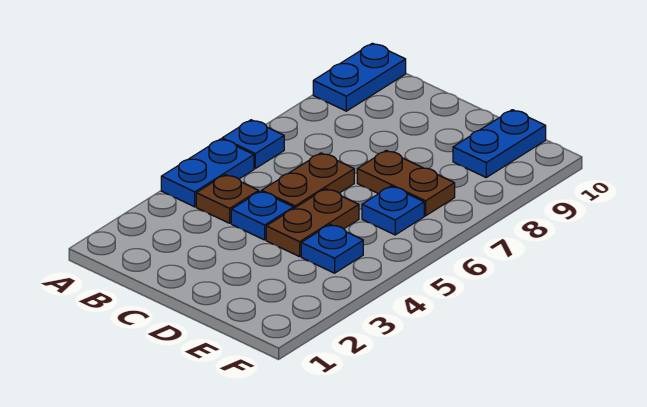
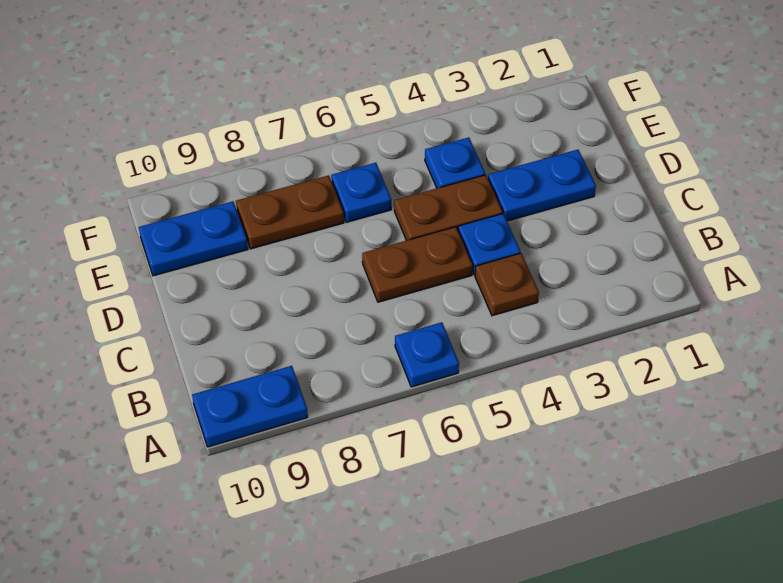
blue 1x2 plate [161,139,254,207] -> blue 1x2 plate moved to [488,150,596,221]
brown 1x2 plate [357,150,455,216] -> brown 1x2 plate turned to [236,175,344,249]

